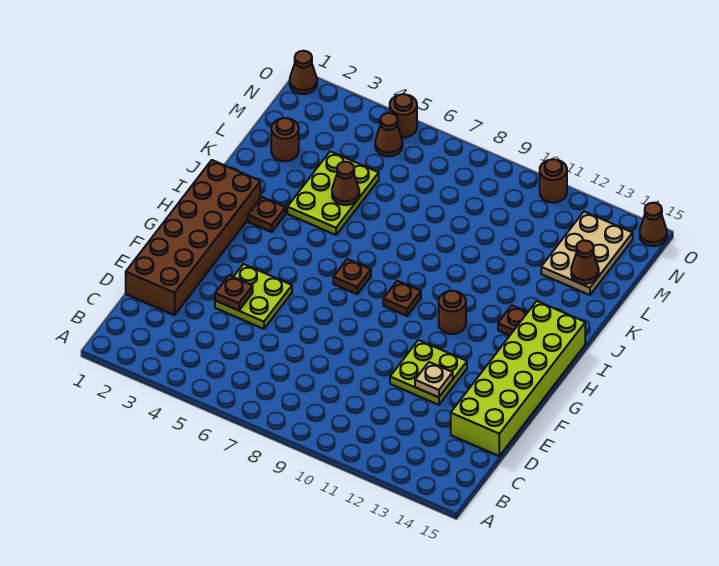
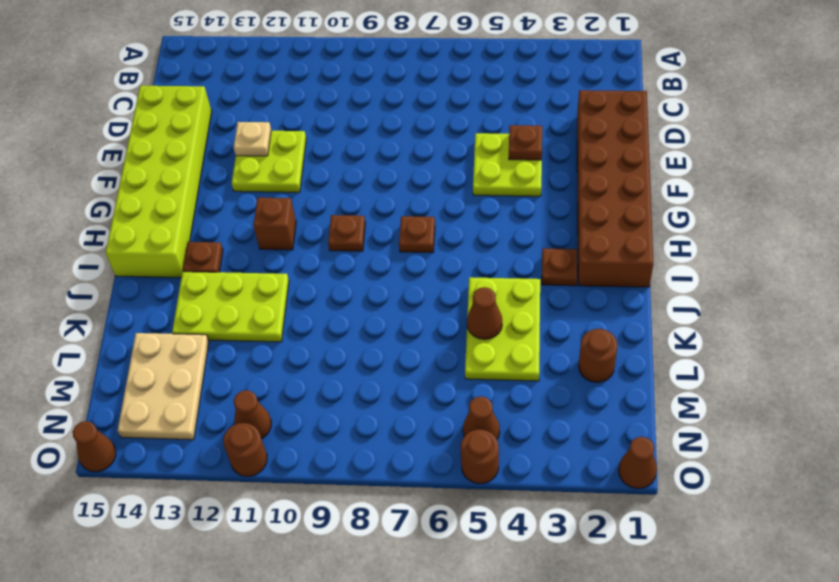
brown 1x1 round brick [439,291,466,334] -> brown 1x1 brick [253,198,296,250]
none -> lime 2x3 plate [172,272,289,342]
brown 1x1 cone [571,241,599,284] -> brown 1x1 cone moved to [234,390,271,439]

